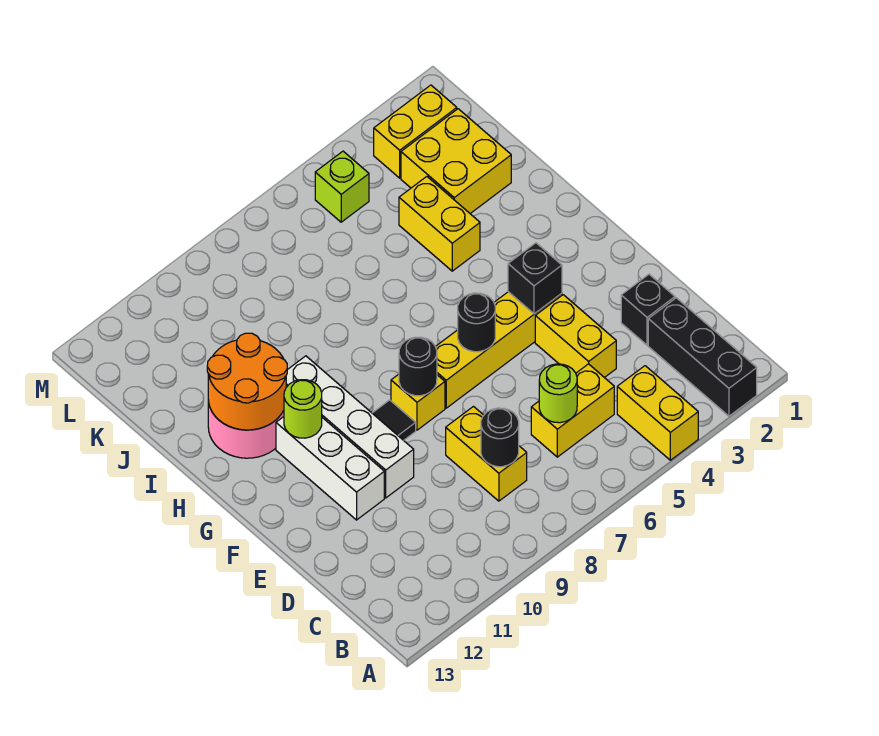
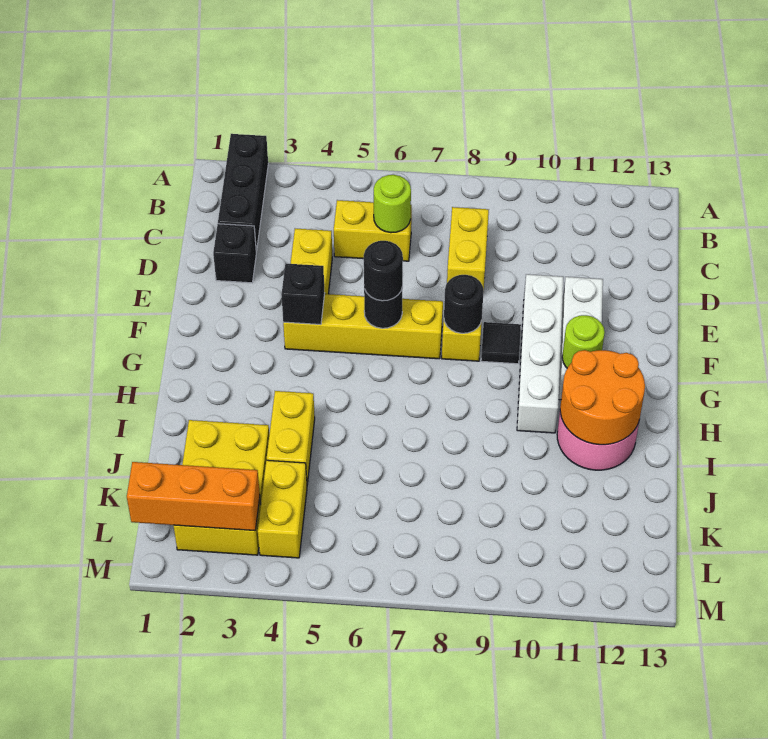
yellow 1x2 brick [617,366,698,460] -> yellow 1x2 brick moved to [258,460,307,558]
black 1x1 round brick [481,408,519,467] -> black 1x1 round brick moved to [364,241,403,301]
none -> orange 1x3 brick [127,462,260,531]
lime 1x1 brick [315,151,369,222] -> none

